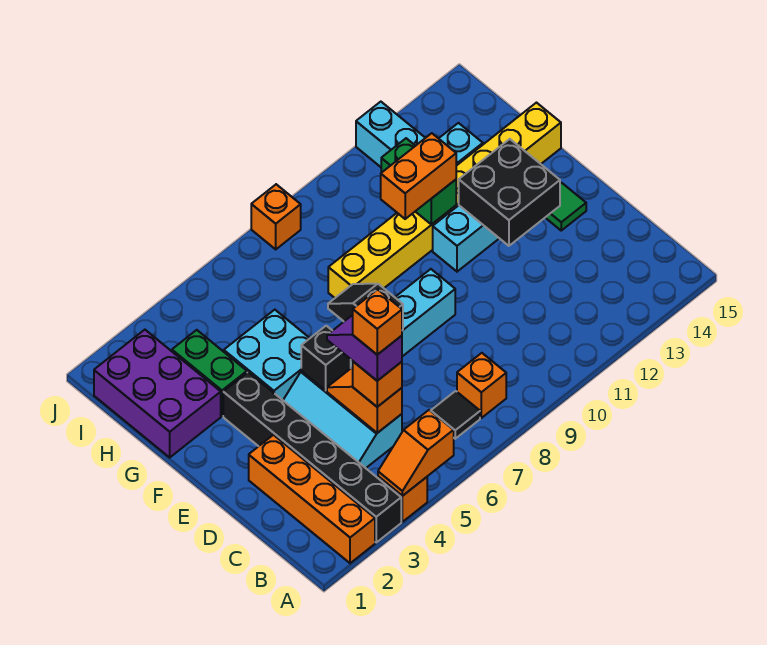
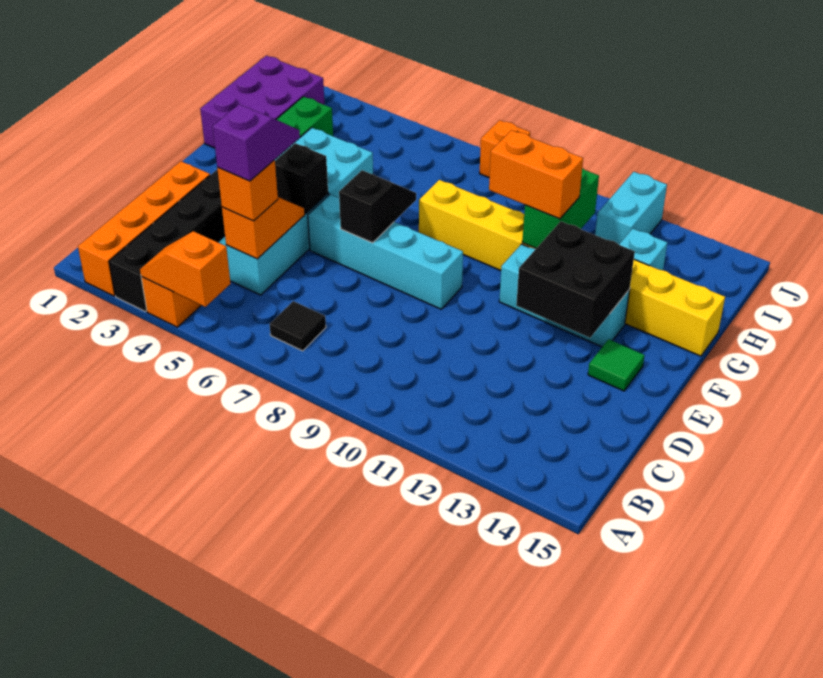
orange 1x1 brick [457,353,506,418] -> none
orange 1x1 brick [352,289,402,355] -> none

